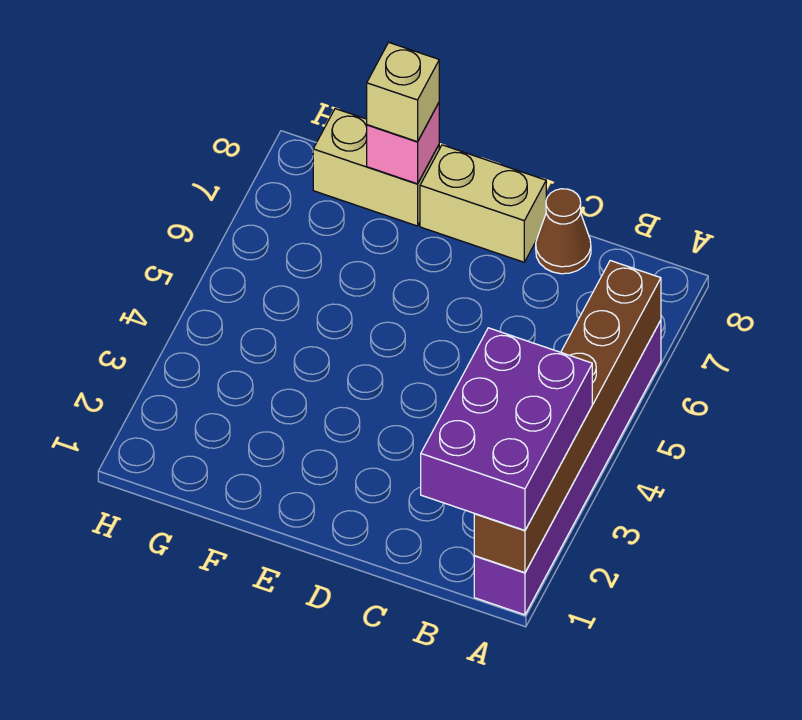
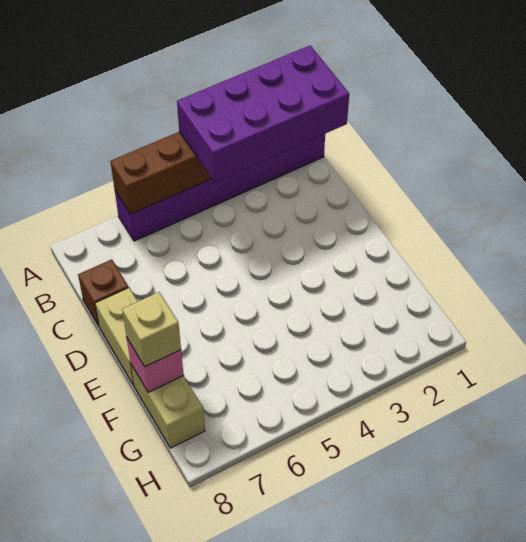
purple 2x3 brick [421,328,592,530] -> purple 2x4 brick [177,45,349,182]
brown 1x1 cone [536,189,591,274] -> brown 1x1 brick [78,259,129,326]

